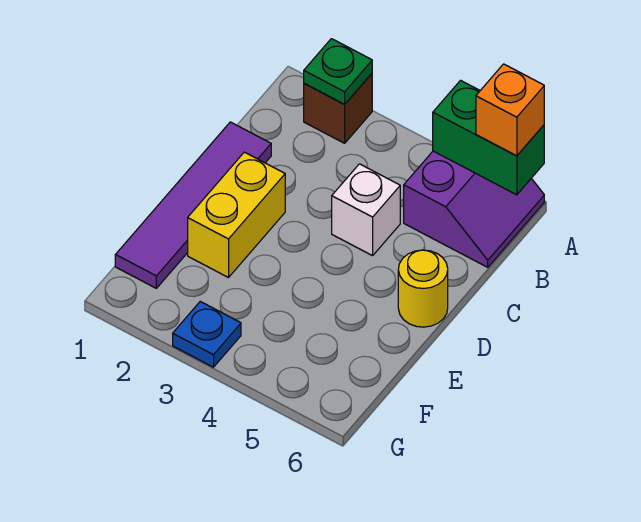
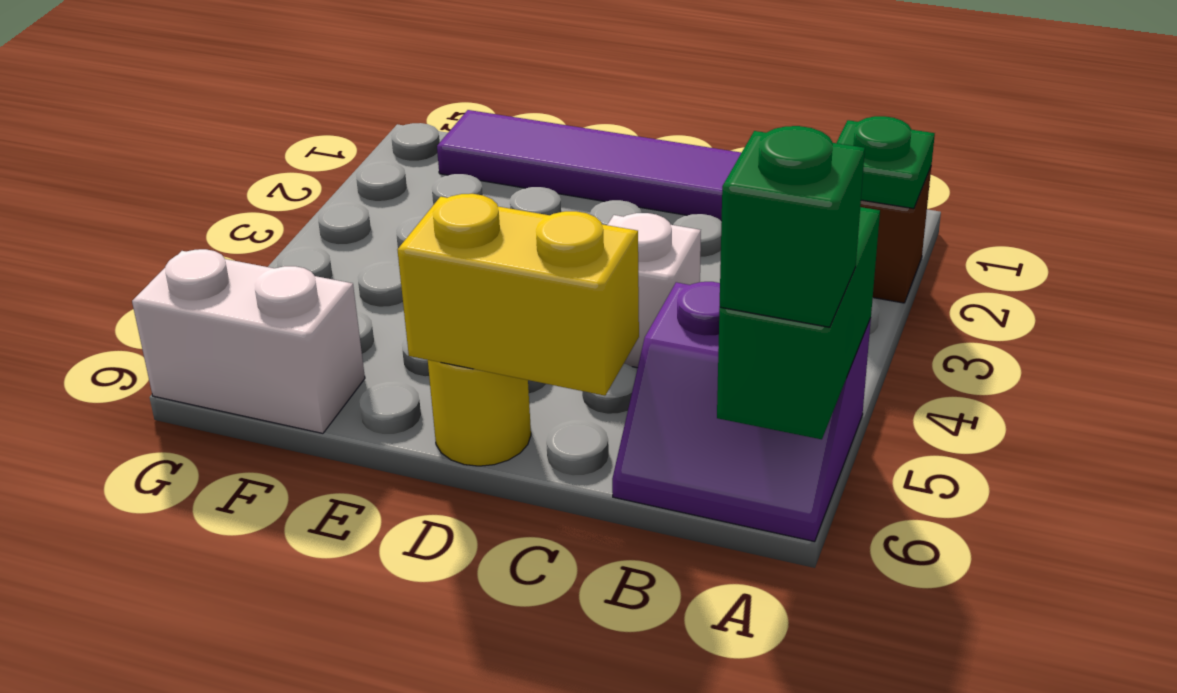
orange 1x1 brick [476,64,544,156] -> green 1x1 brick [720,126,865,327]
yellow 1x2 brick [188,152,285,278] -> yellow 1x2 brick moved to [397,194,639,396]
none -> white 1x2 brick [132,249,365,433]
blue 1x1 plate [173,301,241,367] -> none

